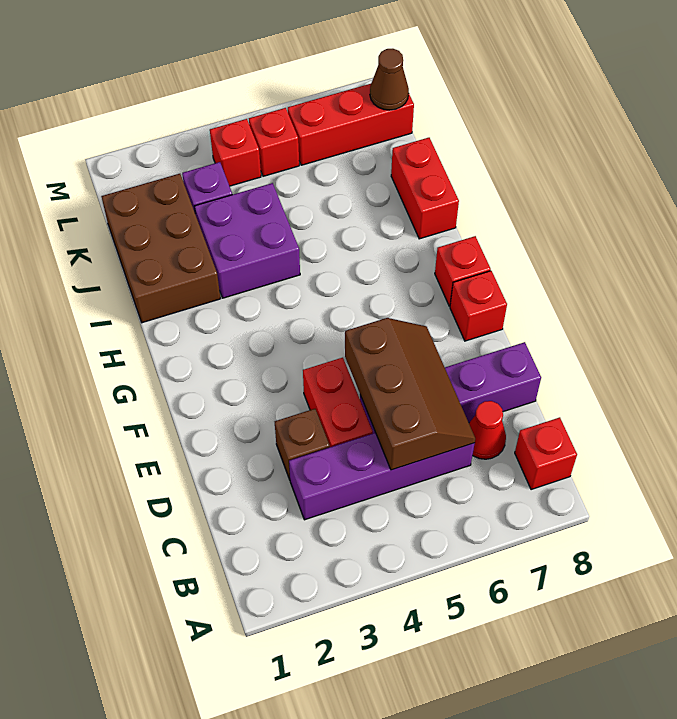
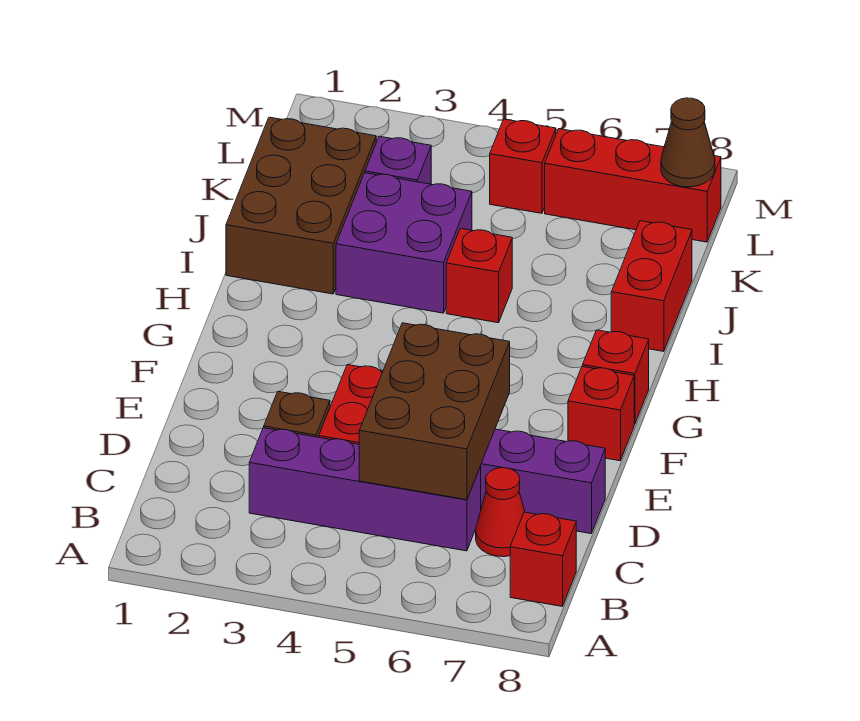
brown 2x3 slope [345,318,475,470] -> brown 2x3 brick [359,323,510,500]
red 1x1 brick [210,119,261,186] -> red 1x1 brick moved to [446,228,512,323]

